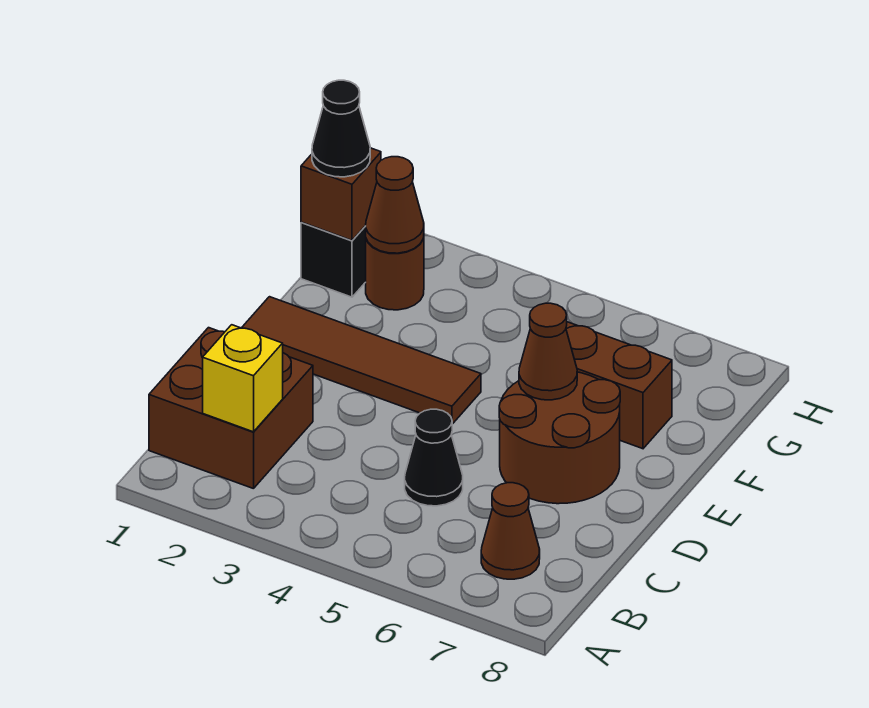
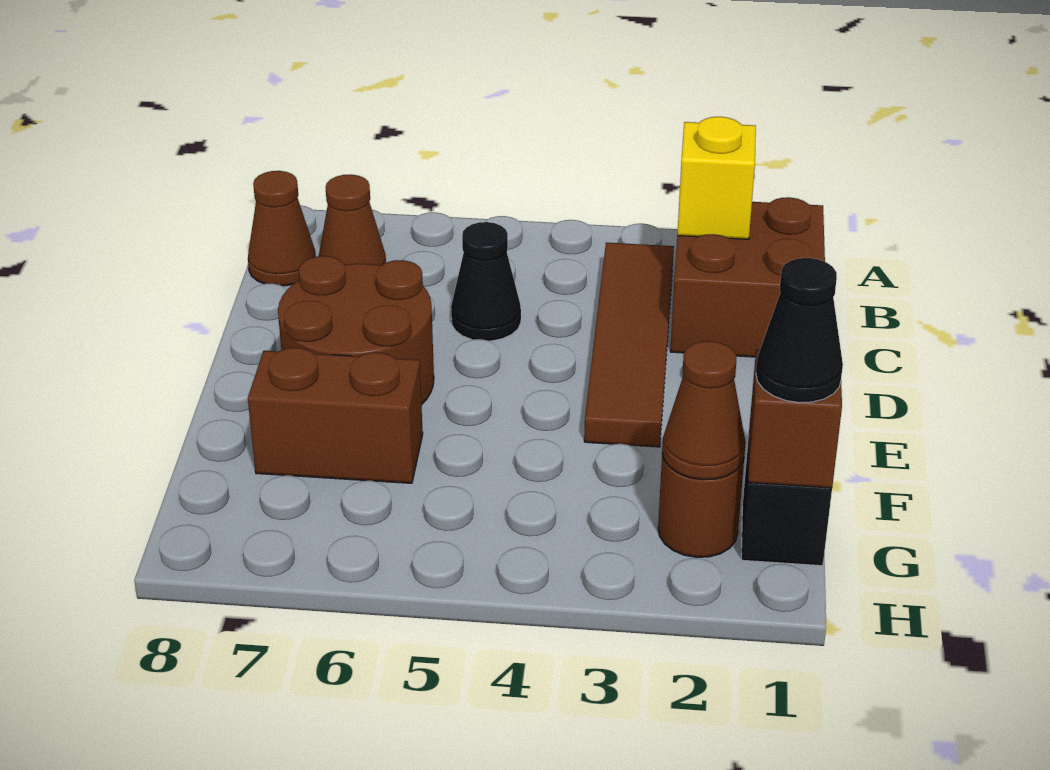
brown 1x4 tile [242,297,481,424] -> brown 1x4 tile turned to [584,243,674,447]
brown 1x1 cone [519,303,577,400] -> brown 1x1 cone moved to [248,171,316,286]

